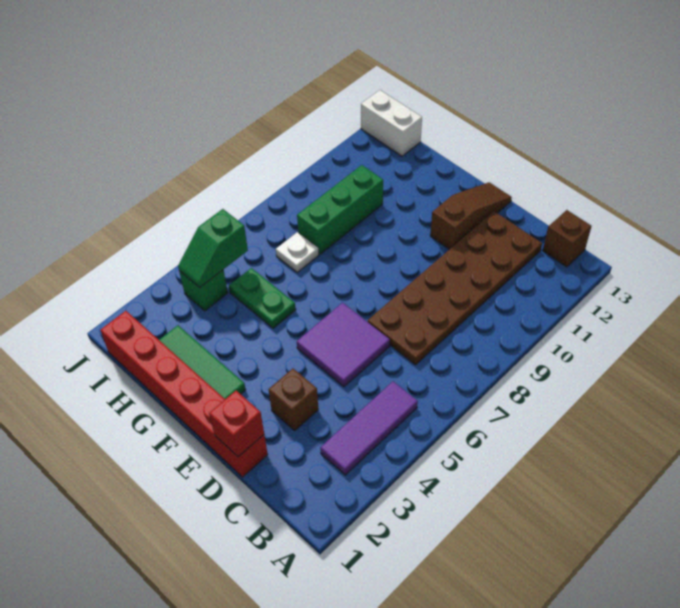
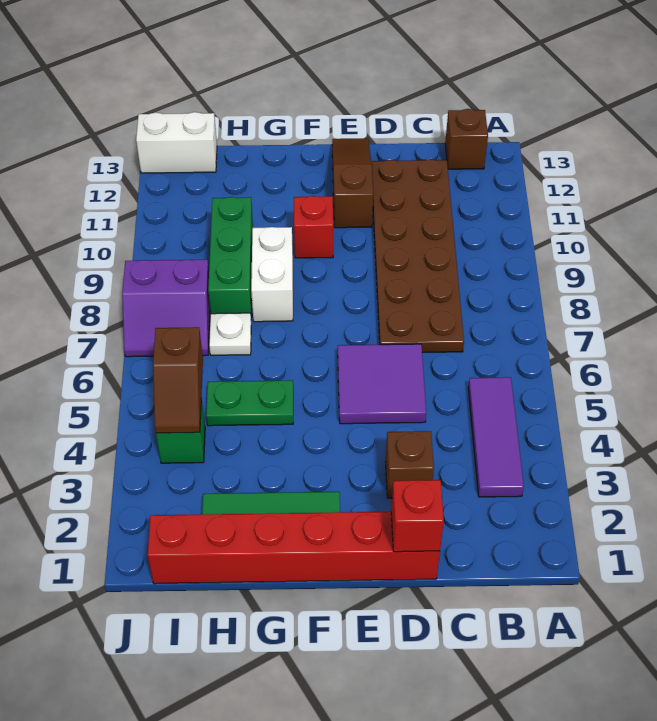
none -> red 1x1 brick [294,196,333,258]
none -> white 1x2 brick [251,227,293,322]
green 1x2 slope [178,209,248,287] -> brown 1x2 slope [153,327,203,433]
none -> purple 2x2 slope [122,260,210,357]

